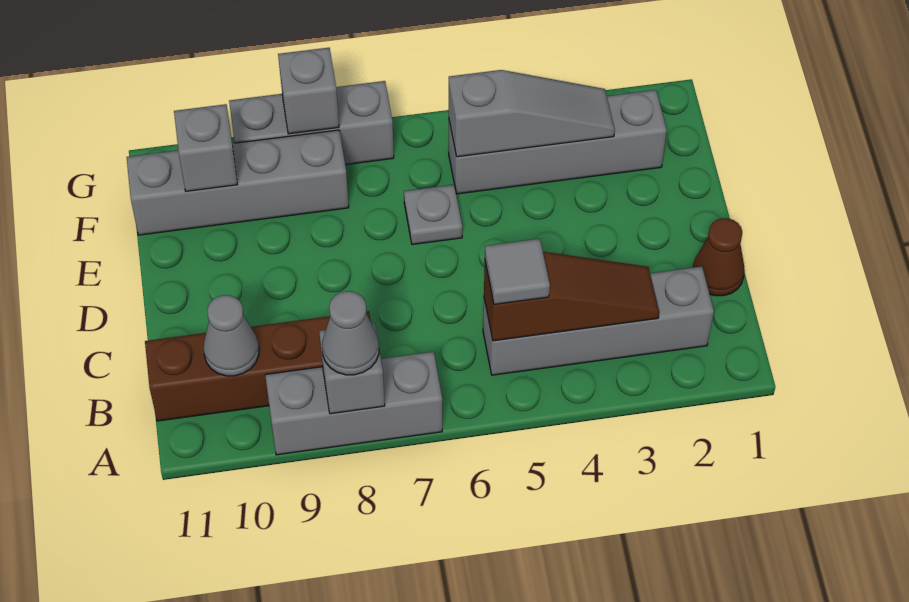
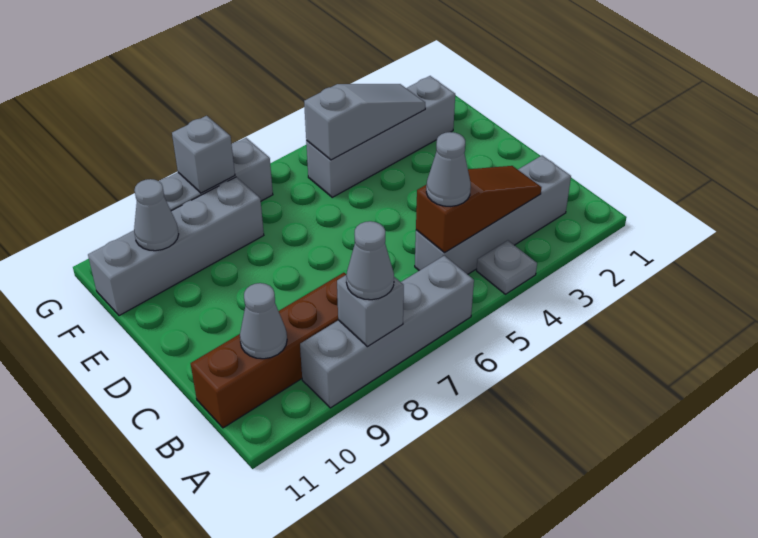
grey 1x3 brick [265,352,442,455] -> grey 1x4 brick [300,256,474,408]
grey 1x1 tile [485,239,550,304] -> grey 1x1 cone [426,132,471,206]
brown 1x1 cone [693,218,745,296] -> none
grey 1x1 plate [404,185,462,245] -> grey 1x1 plate moved to [477,240,537,294]
grey 1x1 brick [174,104,237,191] -> grey 1x1 cone [134,179,179,251]

